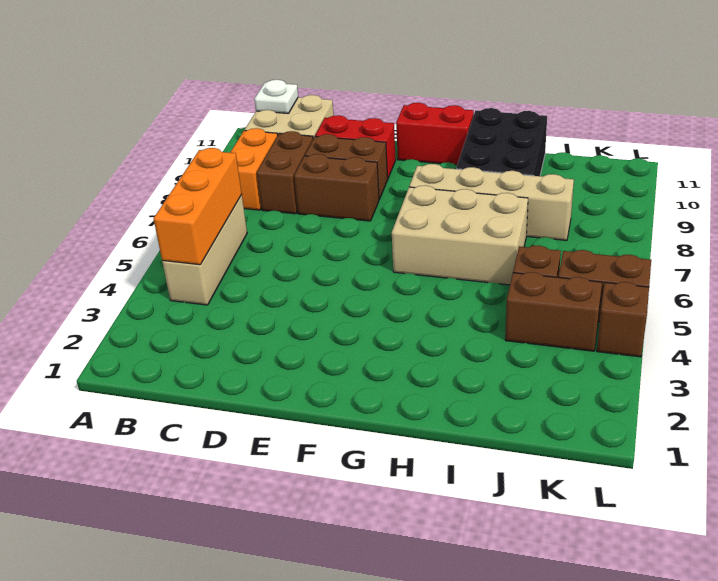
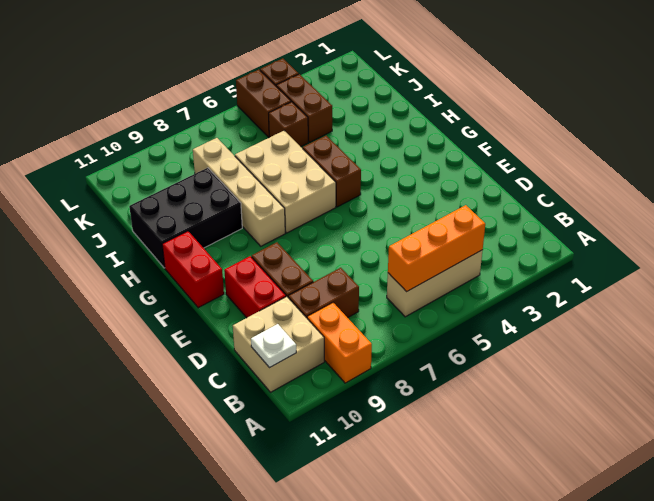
orange 1x2 brick [230,128,278,210] -> orange 1x2 brick turned to [307,303,372,383]
brown 1x2 brick [294,154,379,221] -> brown 1x2 brick moved to [303,136,361,207]

